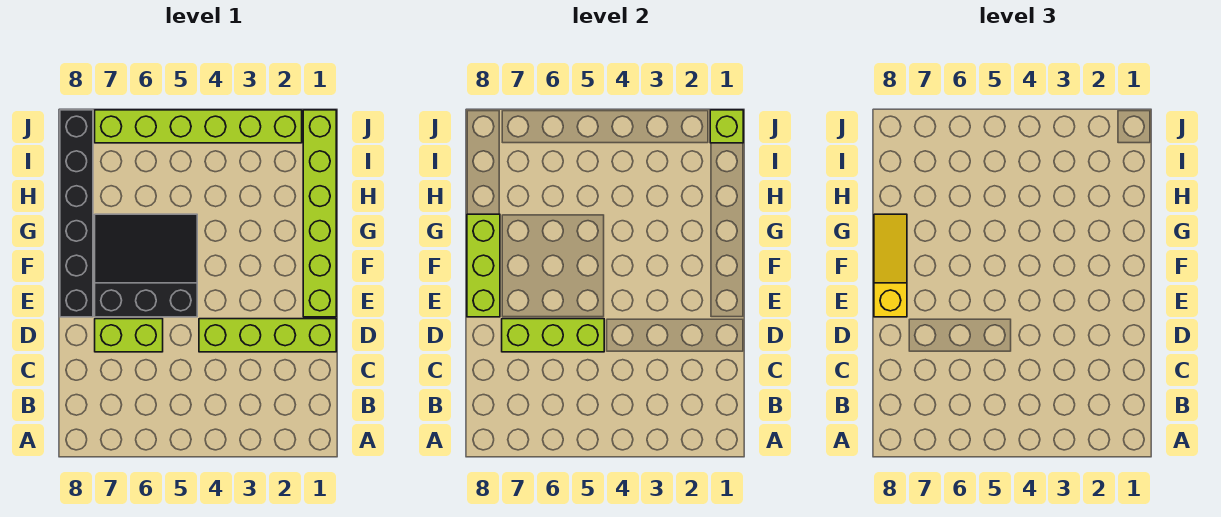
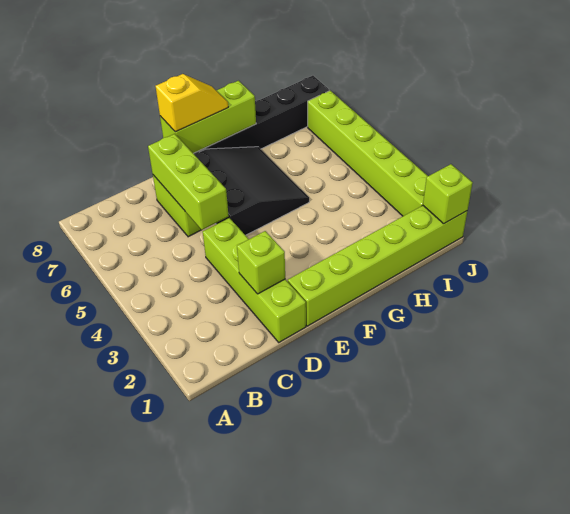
none -> lime 1x1 brick [237,231,285,294]
yellow 1x3 slope [874,214,907,317] -> yellow 1x2 slope [155,74,228,132]

